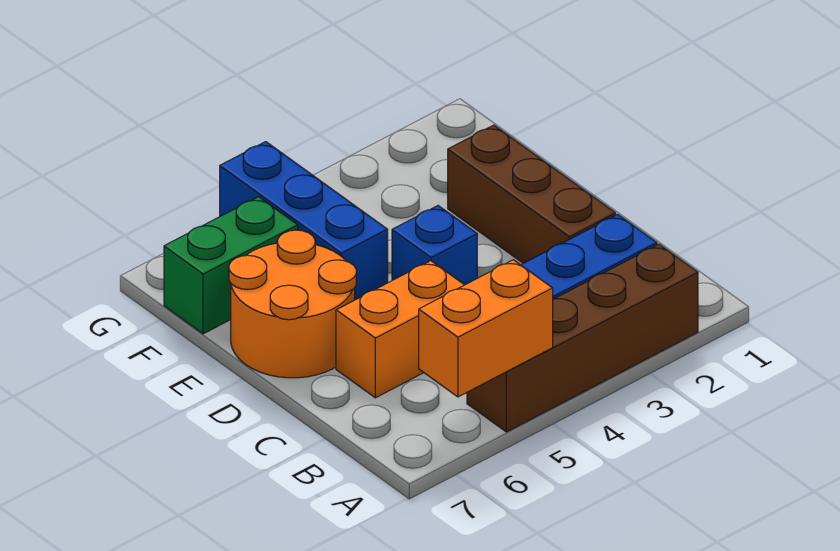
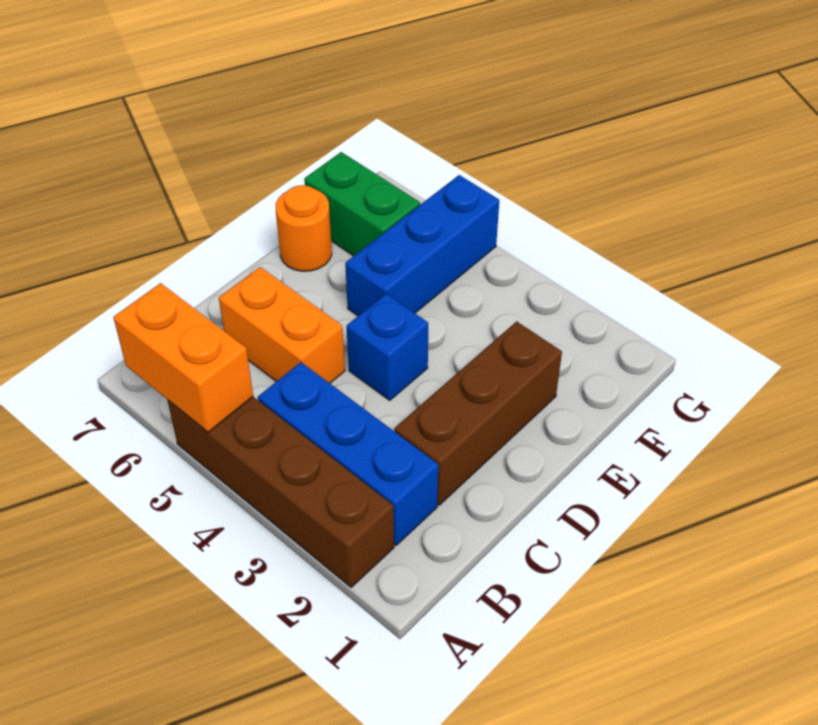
orange 2x2 round brick [229,230,356,378] -> orange 1x1 round brick [276,185,332,271]

